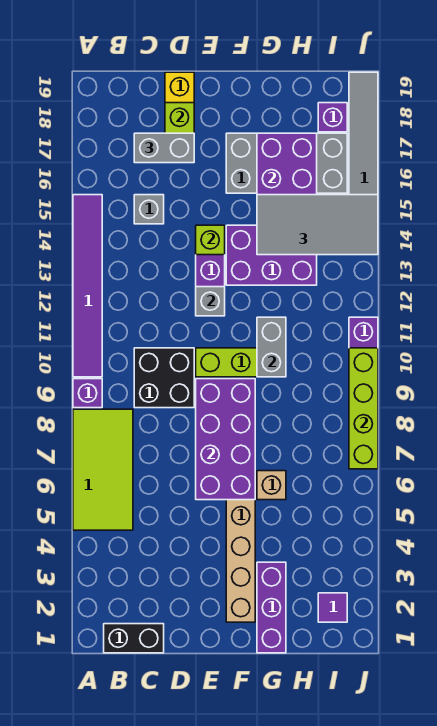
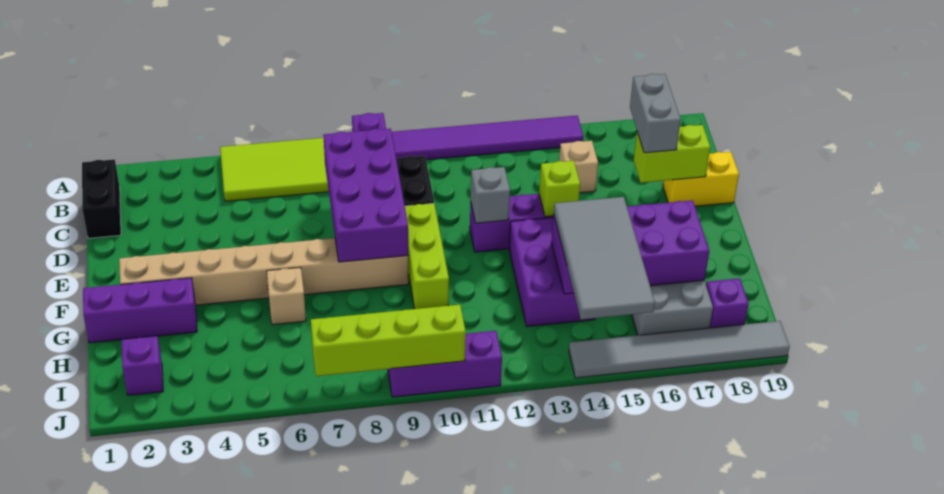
grey 1x1 brick [134,195,164,224] -> tan 1x1 brick [559,141,598,193]
purple 2x4 brick [196,379,255,500] -> purple 2x4 brick turned to [323,129,408,262]
grey 1x2 brick [257,317,286,377] -> none
purple 1x1 tile [318,593,347,622] -> purple 1x1 brick [122,336,163,395]

